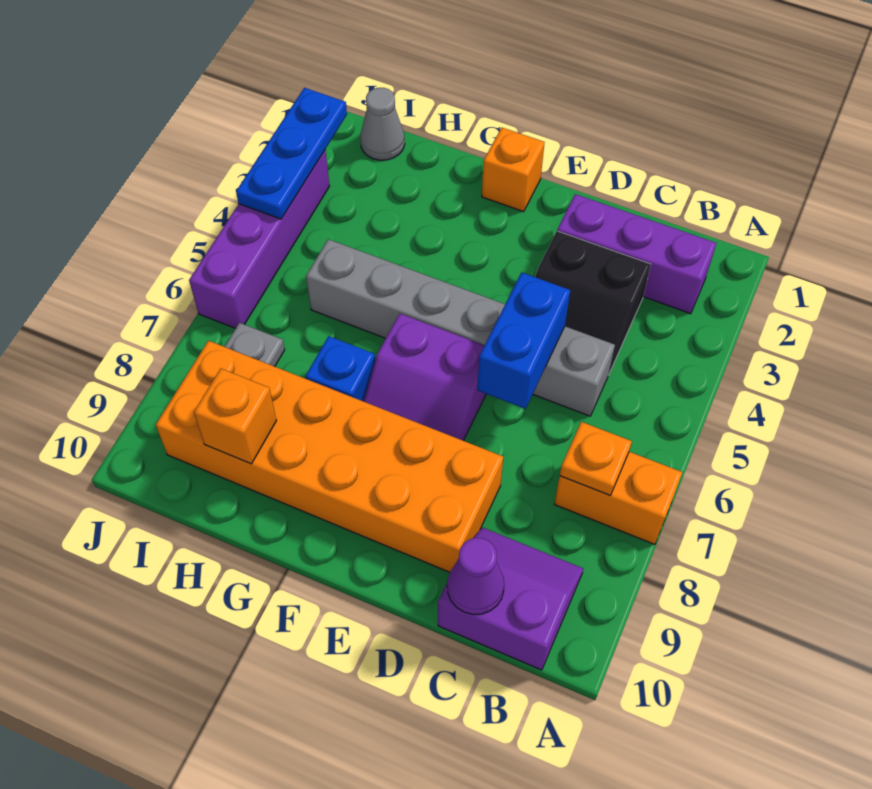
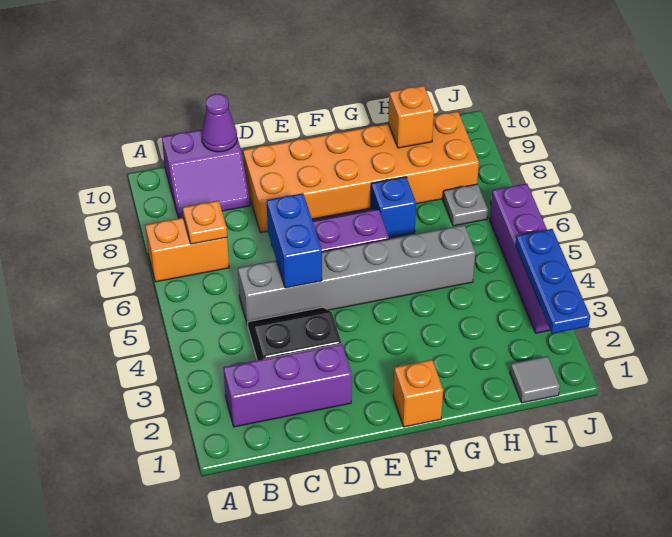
grey 1x1 cone [360,88,405,160] -> grey 1x1 tile [510,356,560,403]

